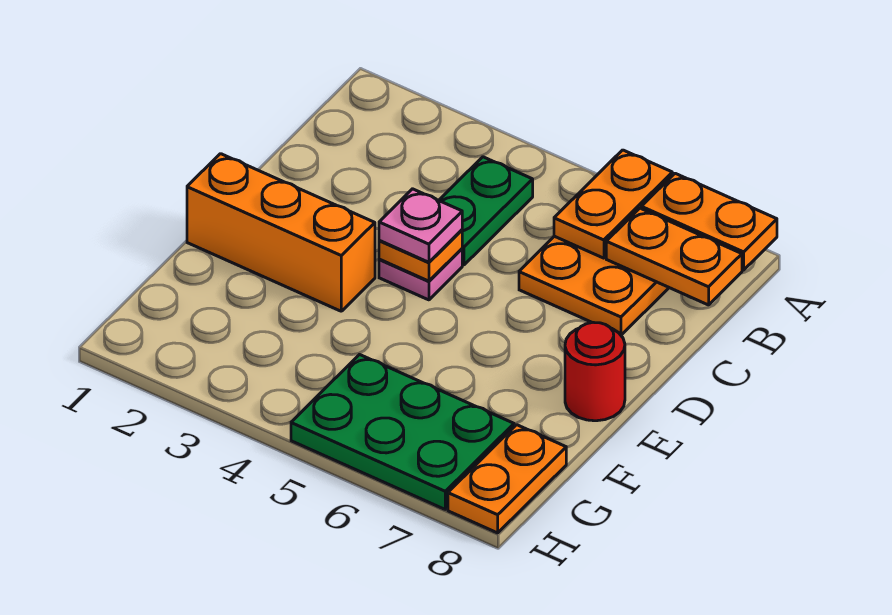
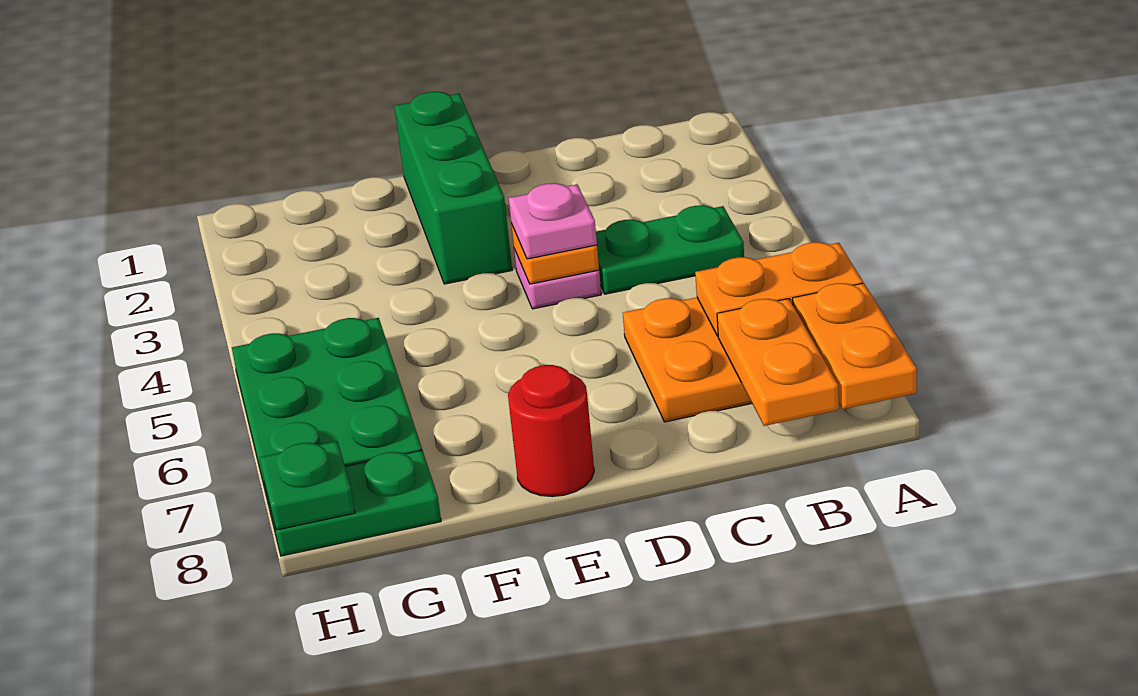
orange 1x3 brick [187,154,375,311] -> green 1x3 brick [394,92,512,284]
orange 1x2 plate [448,425,566,533] -> green 1x2 plate [266,450,441,556]
none -> green 1x1 plate [260,441,355,530]

